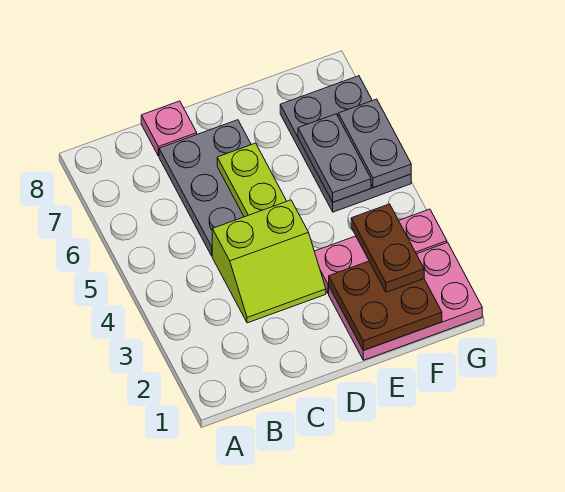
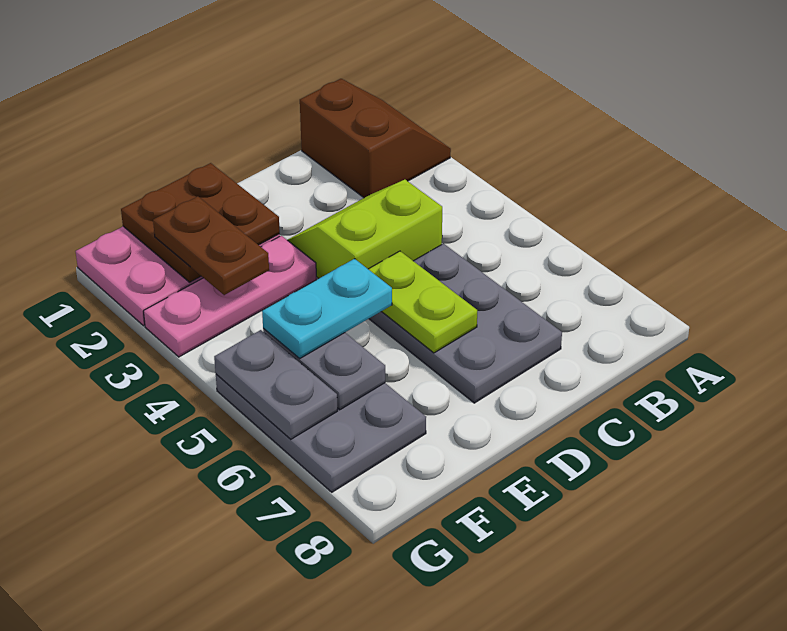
none -> brown 2x2 slope [300,79,451,198]
pink 1x1 plate [141,101,197,156] -> none
none -> cyan 1x2 plate [262,259,392,358]

